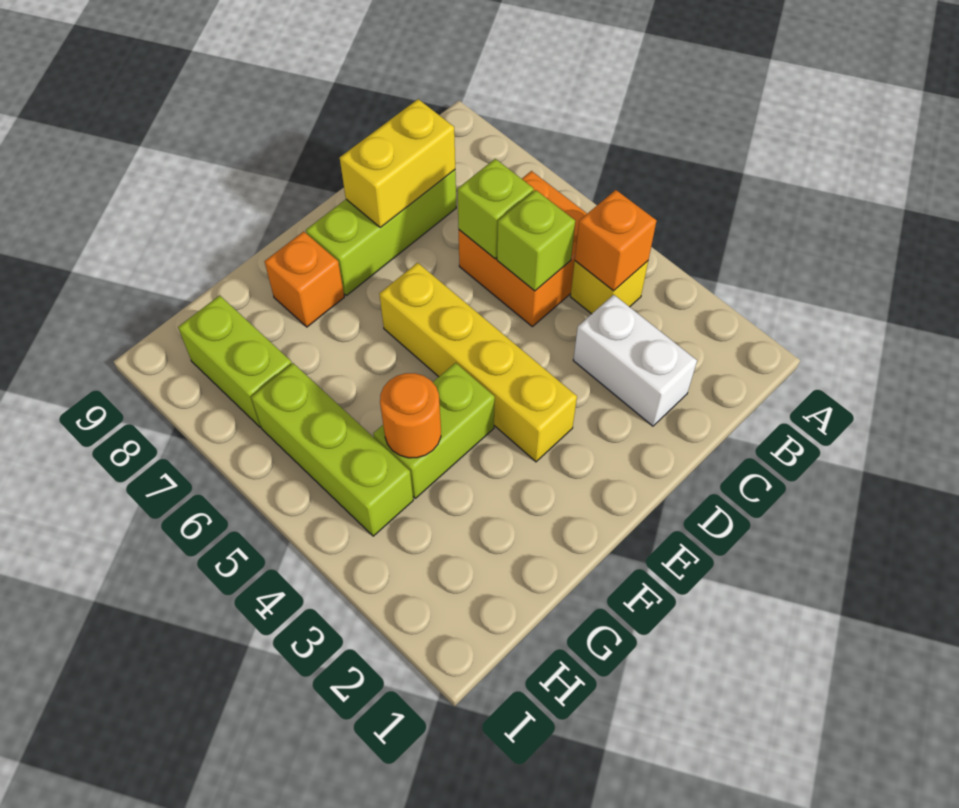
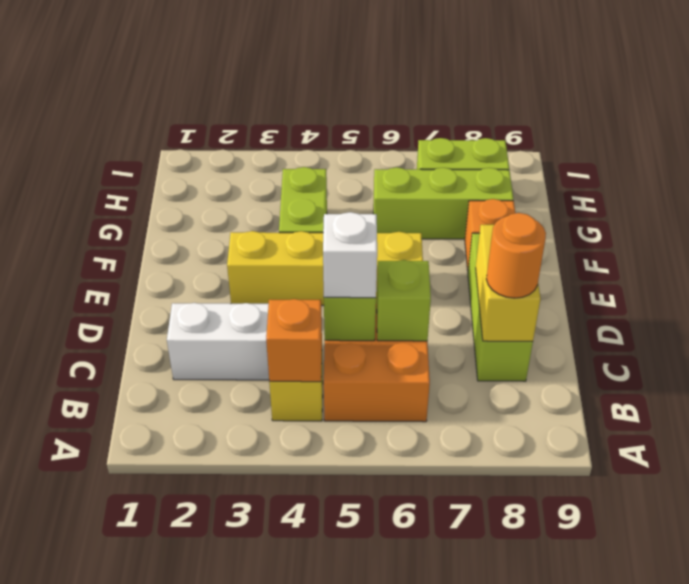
none -> white 1x1 brick [323,212,377,298]
orange 1x1 round brick [380,373,441,458] -> orange 1x1 round brick moved to [486,213,546,298]
lime 1x3 brick [251,363,413,536] -> lime 1x3 brick moved to [373,167,513,239]

